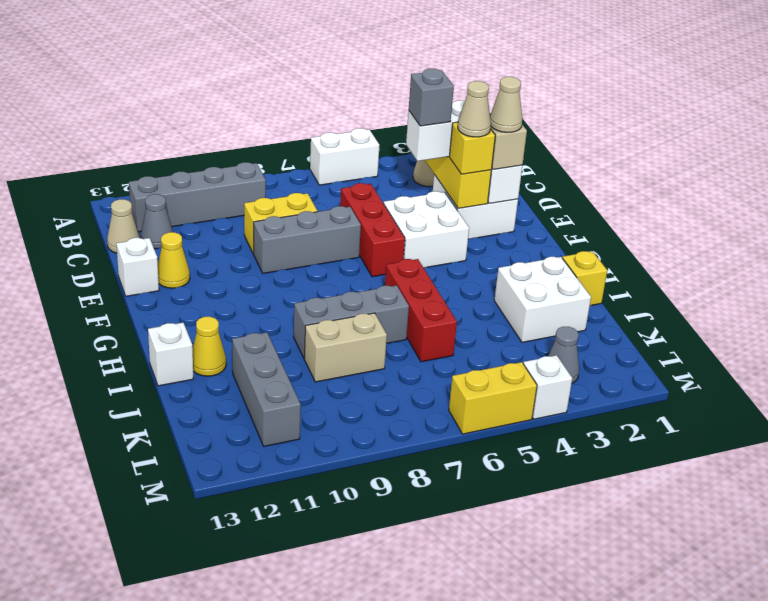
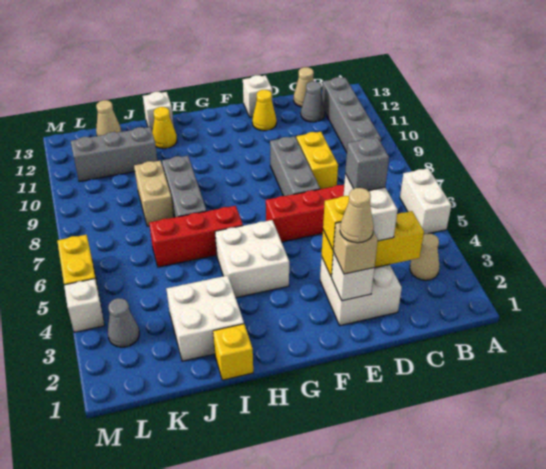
tan 1x1 cone [458,81,491,137] -> tan 1x1 cone moved to [96,100,121,136]
white 2x2 brick [384,191,469,267] -> white 2x2 brick moved to [215,220,289,298]

